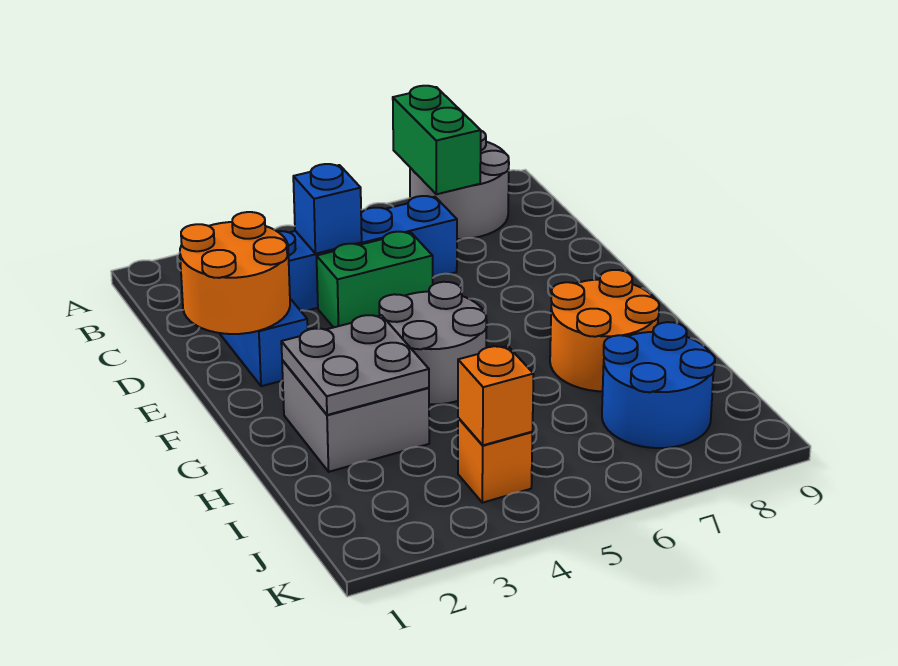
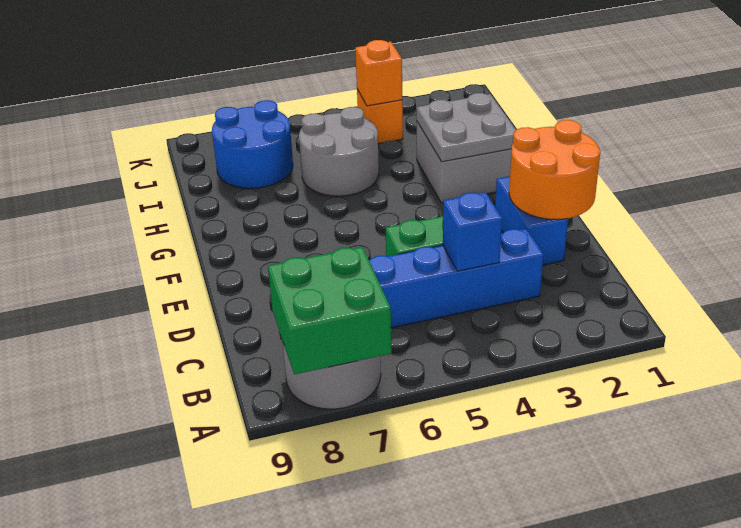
green 1x2 brick [393,86,481,194] -> green 2x2 brick [268,247,392,374]
grey 2x2 round brick [379,282,487,404] -> grey 2x2 round brick moved to [299,107,379,196]
orange 2x2 round brick [550,270,659,391] -> none

